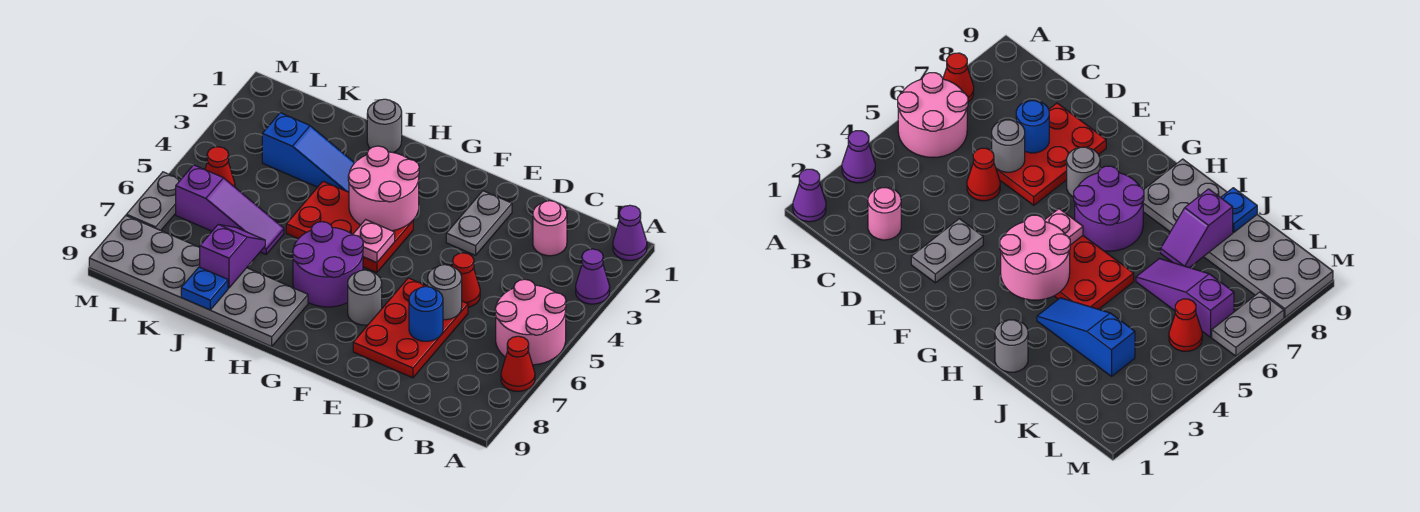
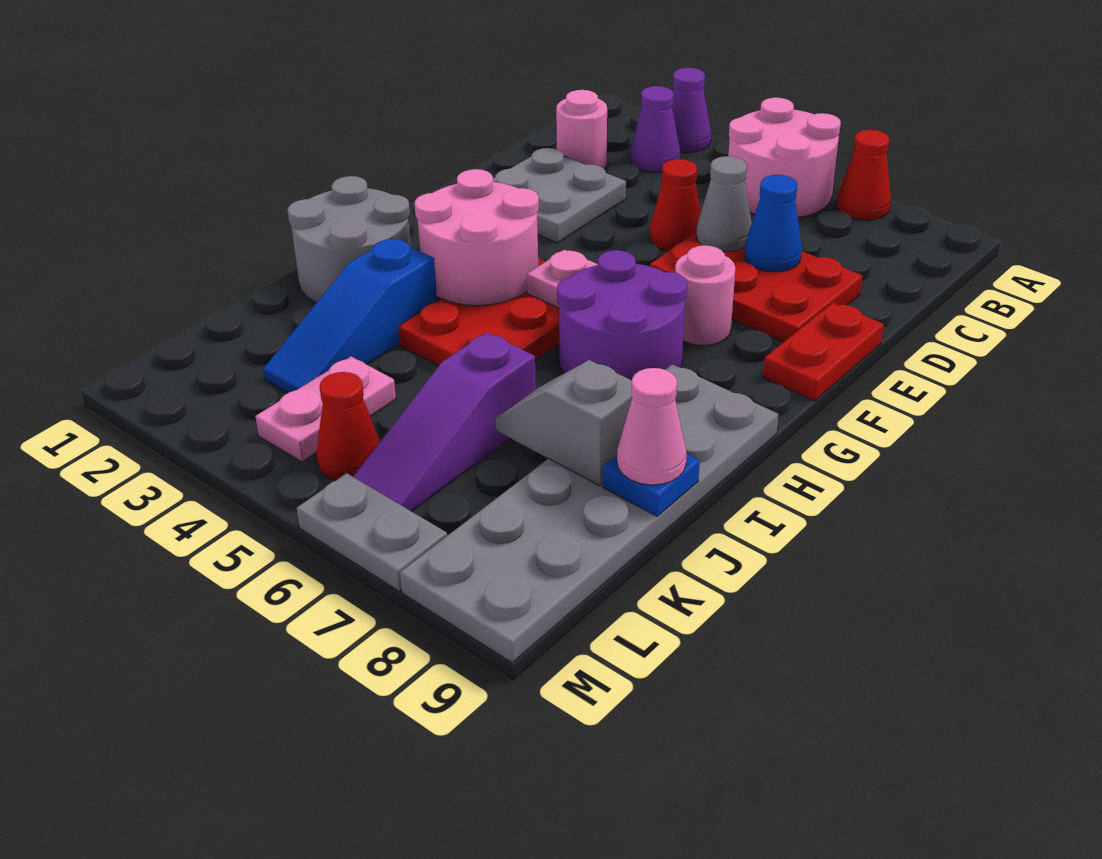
purple 1x1 cone [613,205,647,260] -> purple 1x1 cone moved to [630,86,680,172]
grey 1x1 round brick [428,265,462,320] -> grey 1x1 cone [696,156,752,252]
blue 1x1 round brick [409,286,443,341] -> blue 1x1 cone [744,175,802,272]
grey 1x2 plate [446,191,512,255] -> grey 2x2 plate [493,148,626,243]
none -> red 1x2 plate [763,303,884,401]
grey 1x1 round brick [348,270,382,325] -> pink 1x1 round brick [675,245,735,345]
grey 1x1 round brick [367,99,402,152] -> grey 2x2 round brick [287,176,411,303]
blue 1x3 slope [262,113,354,192] -> blue 1x3 slope turned to [263,238,437,393]
purple 1x3 slope [176,165,284,254] -> purple 1x3 slope turned to [353,332,536,511]
purple 1x2 slope [199,225,265,288] -> grey 1x2 slope [495,360,632,486]
none -> pink 1x1 cone [617,368,687,485]
none -> pink 1x2 plate [255,356,396,462]

